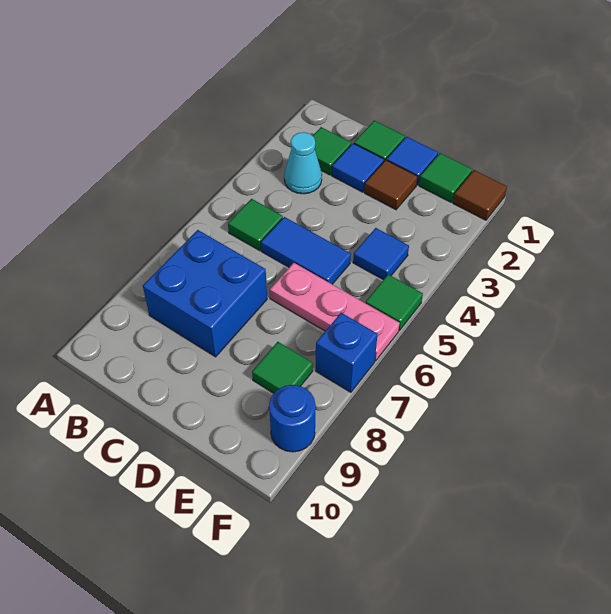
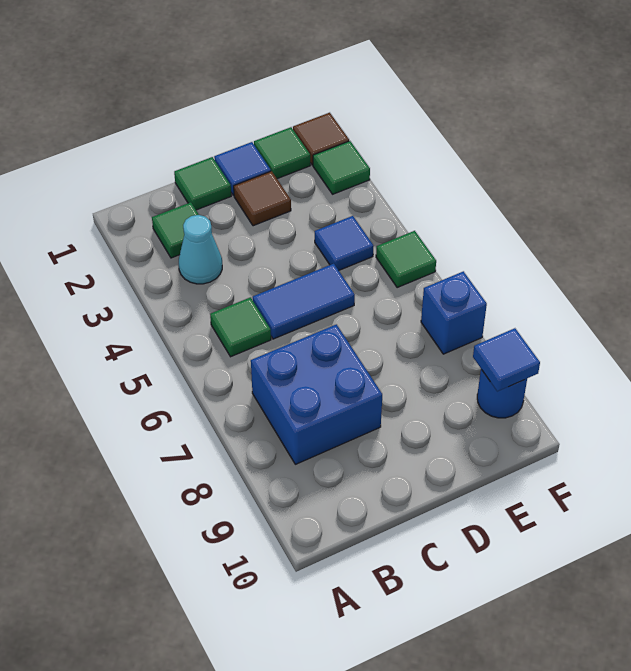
blue 1x1 tile [332,143,384,192] -> blue 1x1 tile moved to [473,328,540,391]
pink 1x3 plate [270,263,400,361] -> none
green 1x1 tile [252,342,313,393] -> green 1x1 tile moved to [313,141,370,194]

